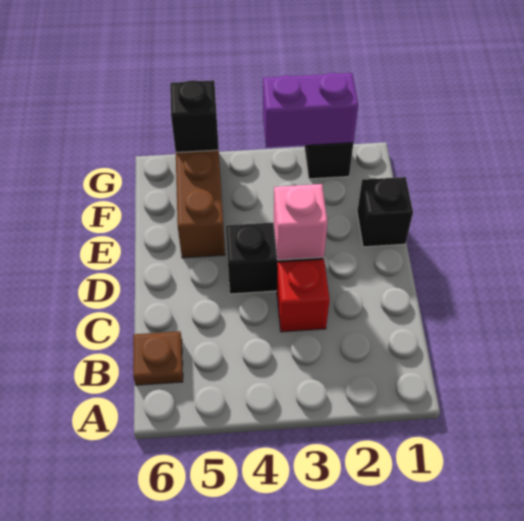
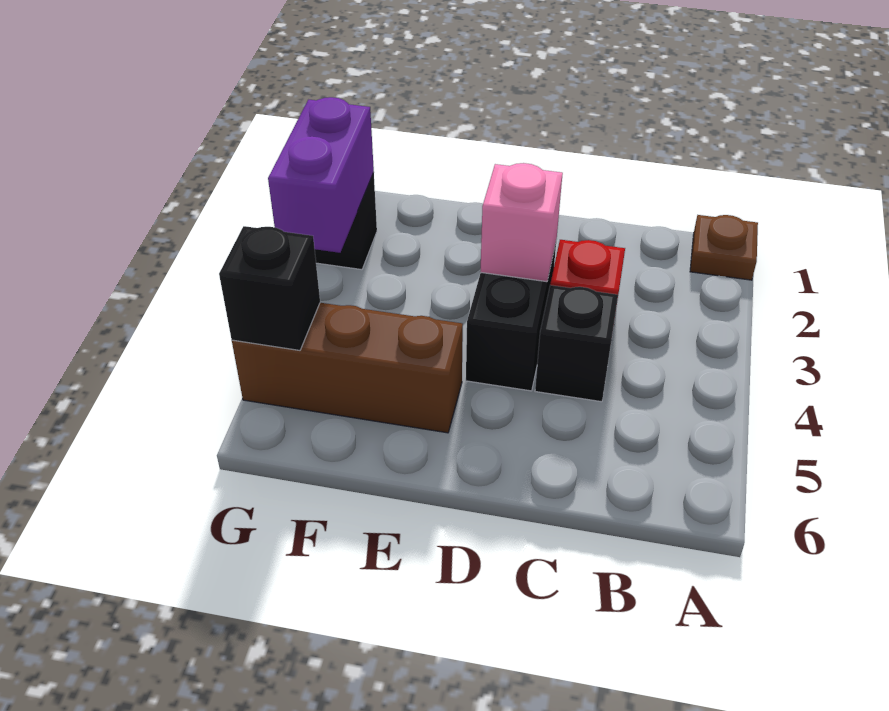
brown 1x1 plate [133,331,183,385] -> brown 1x1 plate moved to [690,215,758,280]
black 1x1 brick [357,177,413,247] -> black 1x1 brick moved to [535,285,618,402]

